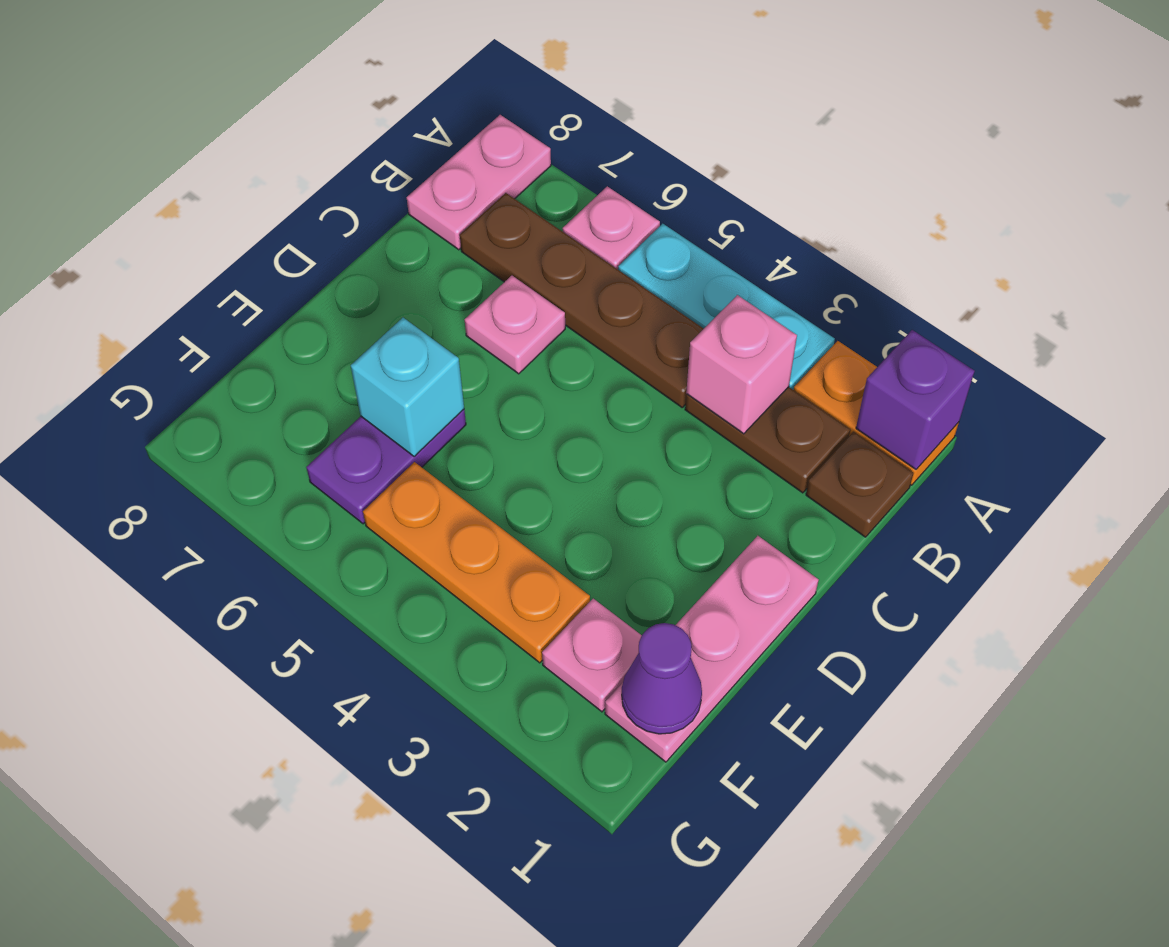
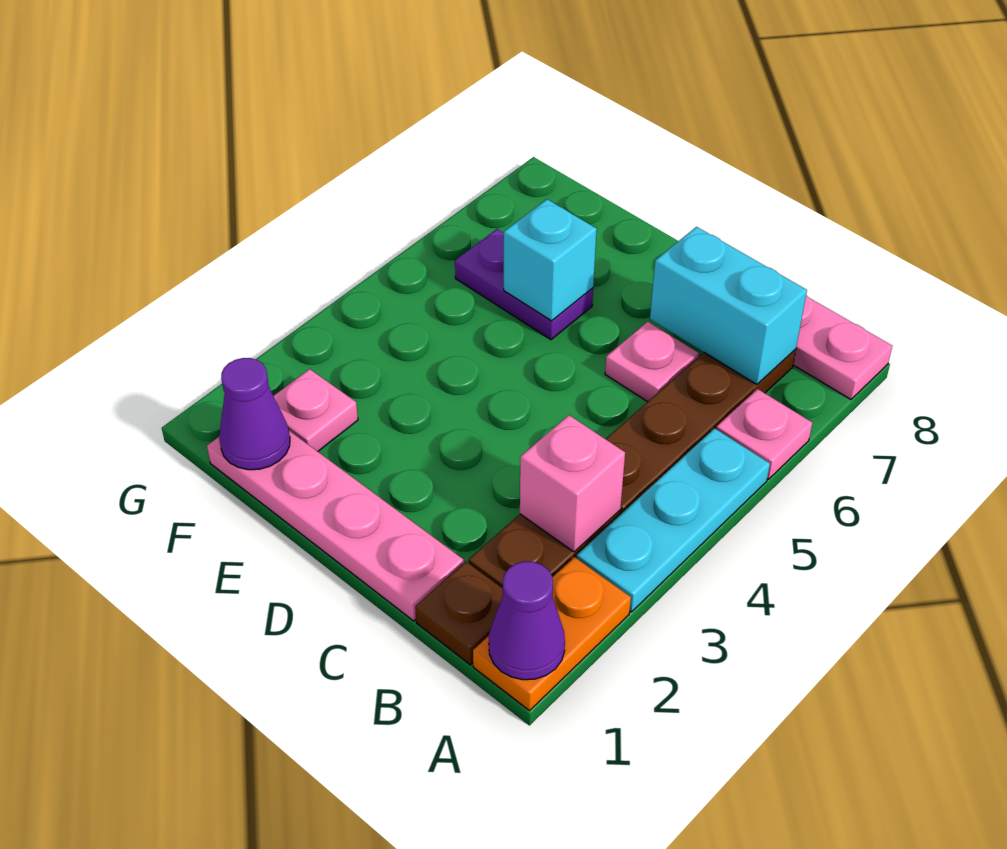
purple 1x1 brick [856,330,974,469] -> purple 1x1 cone [489,561,565,680]
none -> cyan 1x2 brick [650,227,807,384]
pink 1x3 plate [605,536,819,762] -> pink 1x4 plate [207,431,464,621]
orange 1x3 plate [363,462,590,663] -> none

